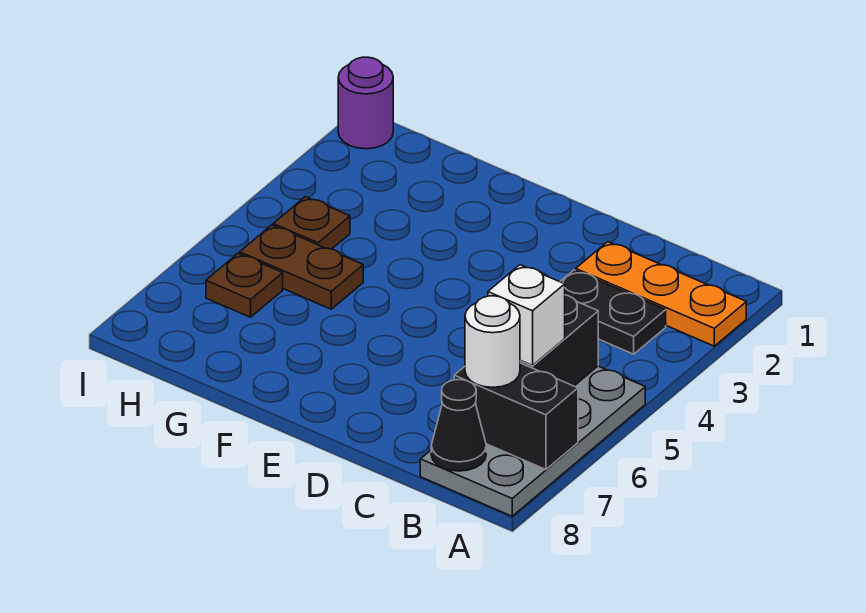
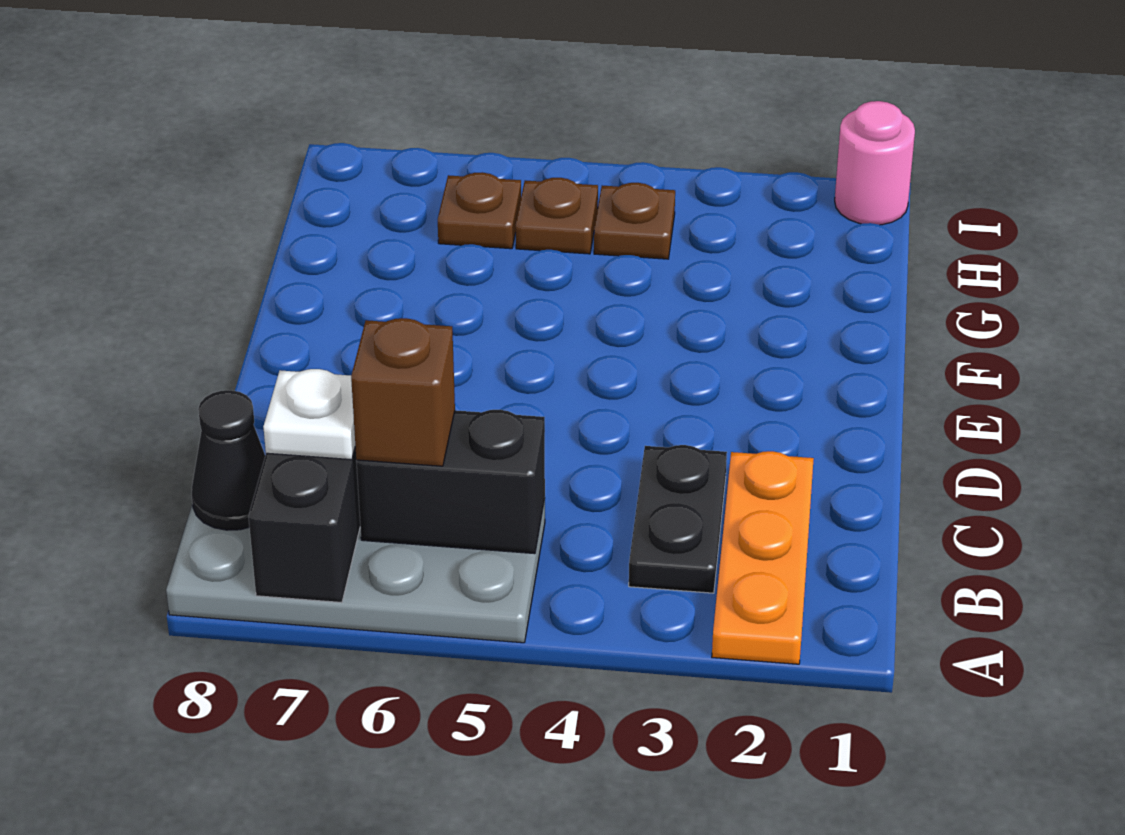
white 1x1 brick [488,265,565,365] -> brown 1x1 brick [351,318,455,466]
white 1x1 round brick [465,296,520,387] -> white 1x1 plate [263,369,355,460]
brown 1x2 plate [240,225,363,309] -> brown 1x1 plate [516,178,598,254]
purple 1x1 round brick [338,57,393,149] -> pink 1x1 round brick [835,101,915,225]

